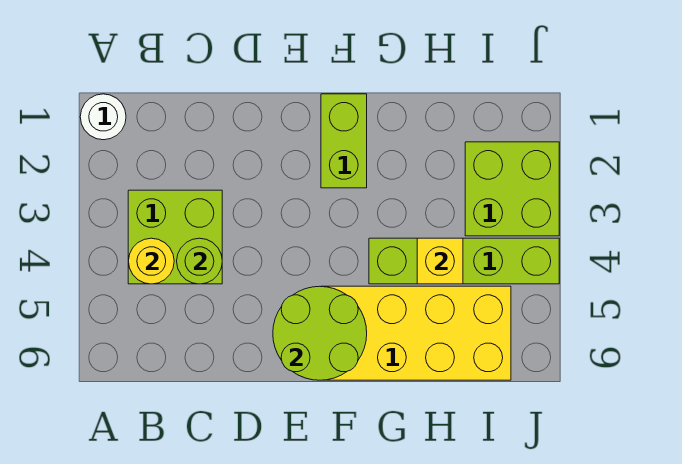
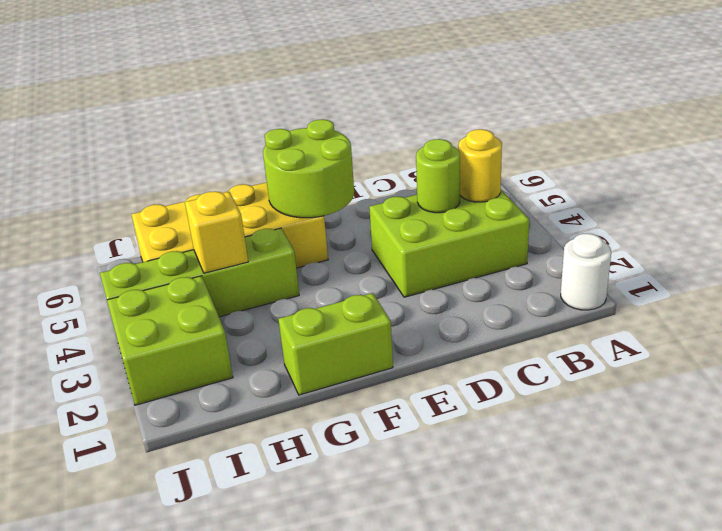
lime 2x2 brick [128,190,222,284] -> lime 2x3 brick [369,190,529,297]
lime 1x2 brick [321,94,367,188] -> lime 1x2 brick turned to [279,293,393,395]

